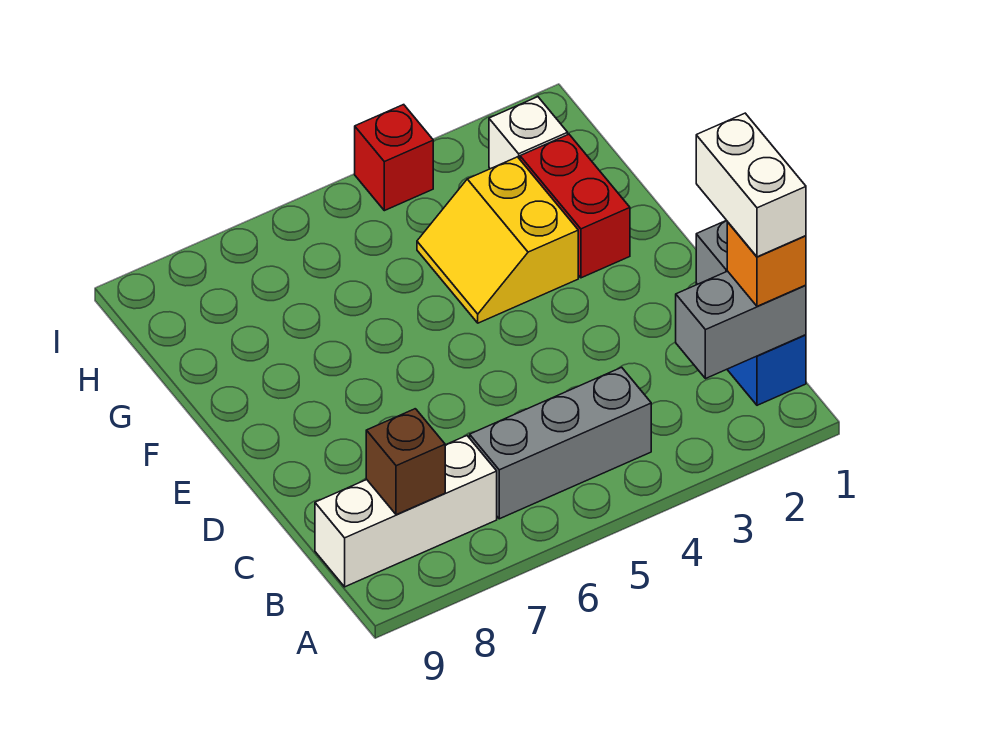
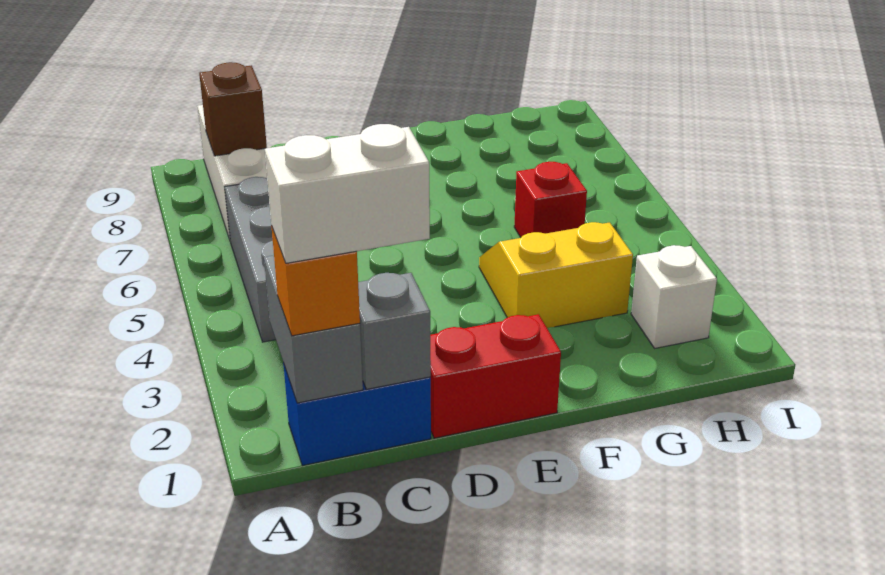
red 1x2 brick [520,134,630,278] -> red 1x2 brick moved to [430,314,561,438]
red 1x1 brick [355,105,433,211] -> red 1x1 brick moved to [514,162,587,237]

